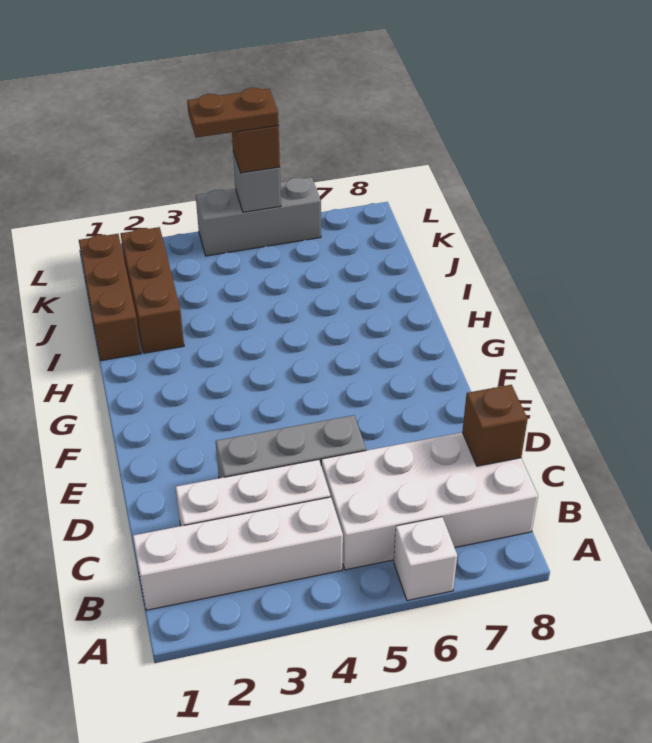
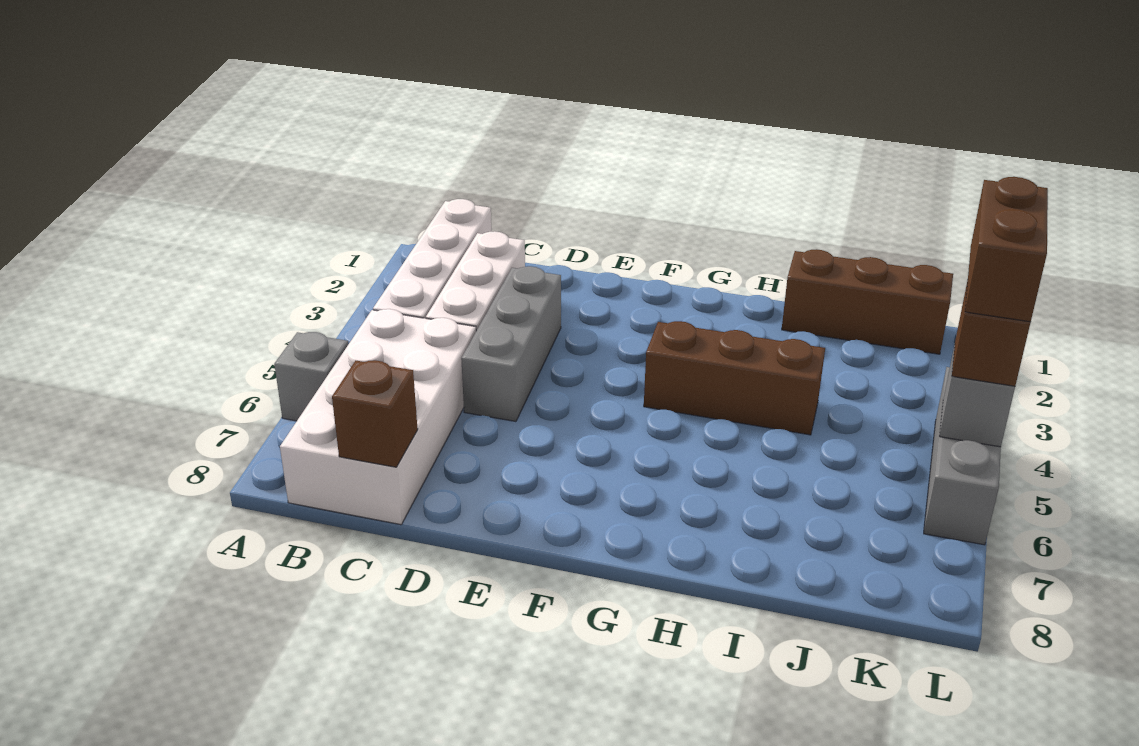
white 1x1 brick [394,517,457,601] -> grey 1x1 brick [274,332,348,421]
brown 1x3 brick [121,227,184,353] -> brown 1x3 brick moved to [644,321,825,435]
brown 1x2 plate [187,88,279,138] -> brown 1x2 brick [965,177,1048,322]

